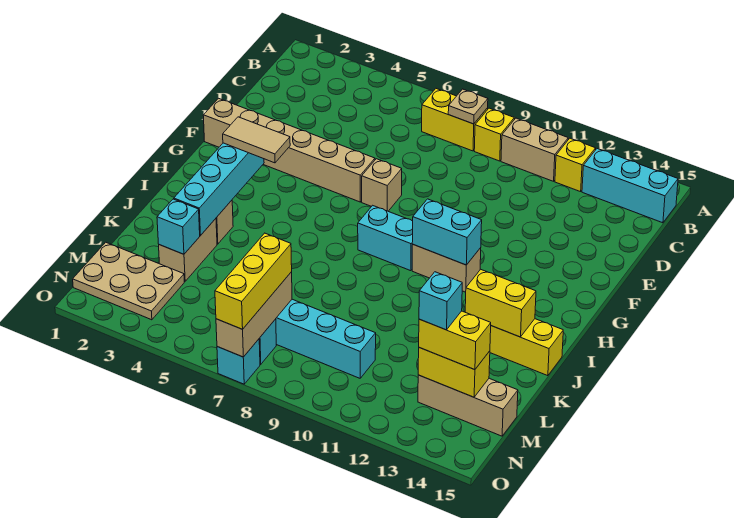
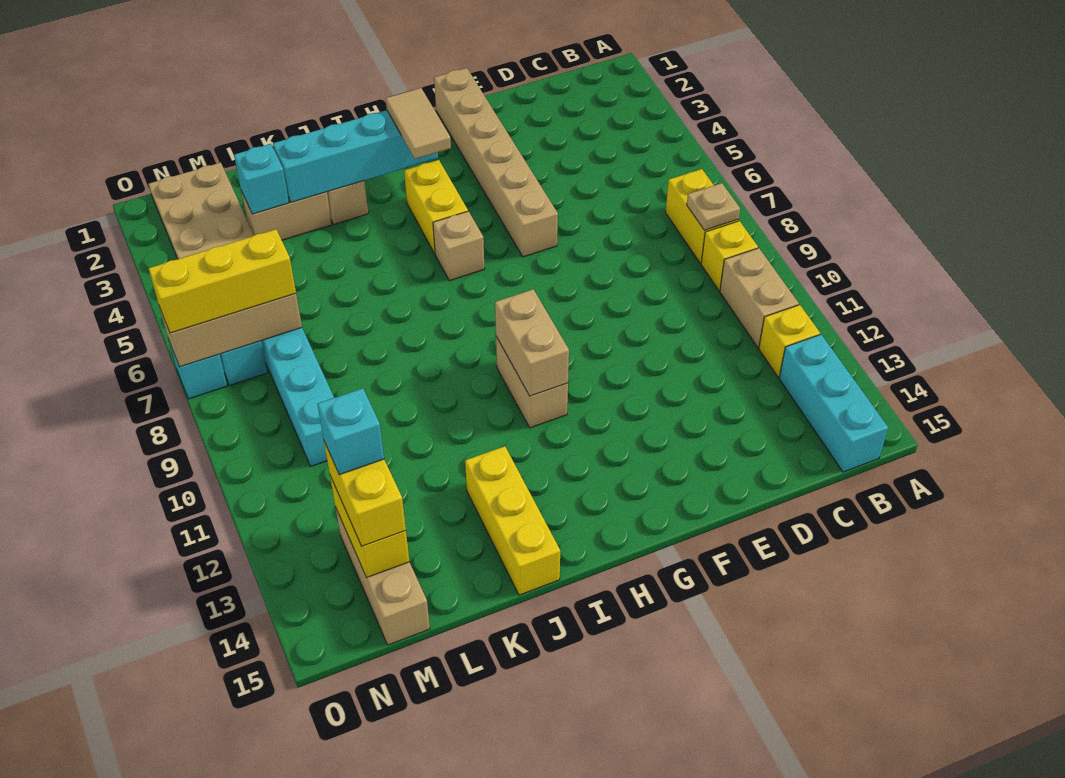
tan 1x1 brick [362,159,402,211] -> tan 1x1 brick moved to [433,211,484,281]
cyan 1x2 brick [358,205,413,271] -> none
cyan 1x2 brick [412,199,482,265] -> tan 1x2 brick [495,289,569,396]
yellow 1x2 brick [465,269,536,337] -> yellow 1x2 brick moved to [404,160,468,253]

